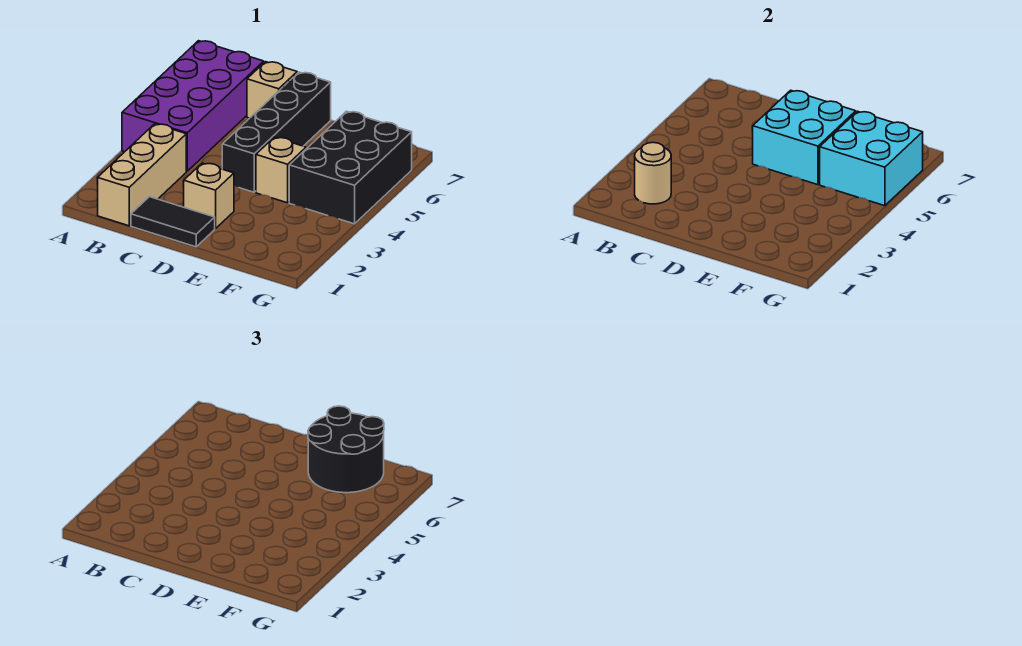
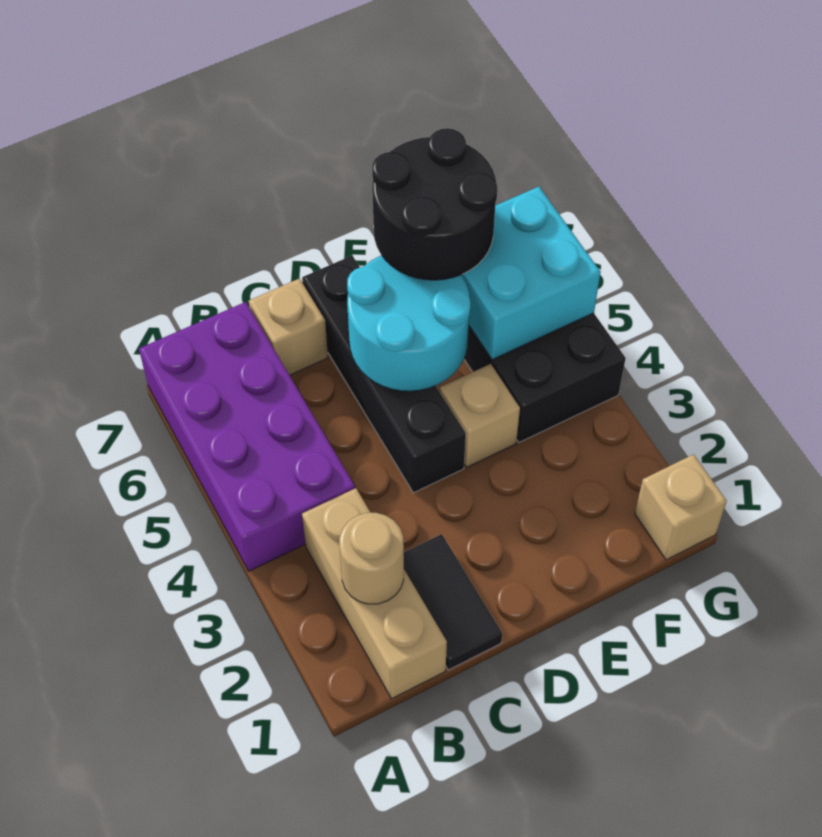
black 1x2 tile [131,197,215,247] -> black 1x2 tile turned to [404,534,502,670]
tan 1x1 brick [184,163,234,229] -> tan 1x1 brick moved to [635,454,727,560]
cyan 2x2 brick [753,90,856,185] -> cyan 2x2 round brick [347,255,470,391]

